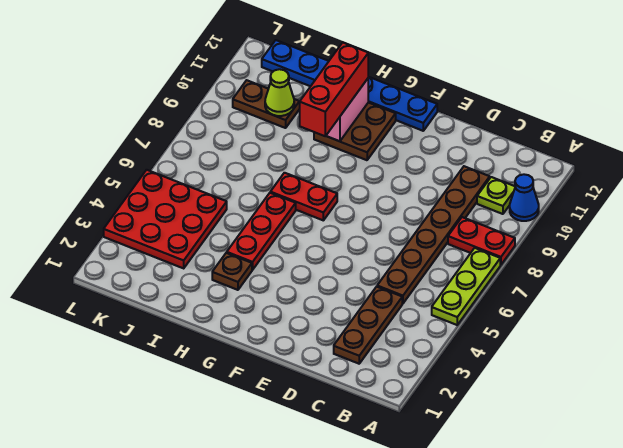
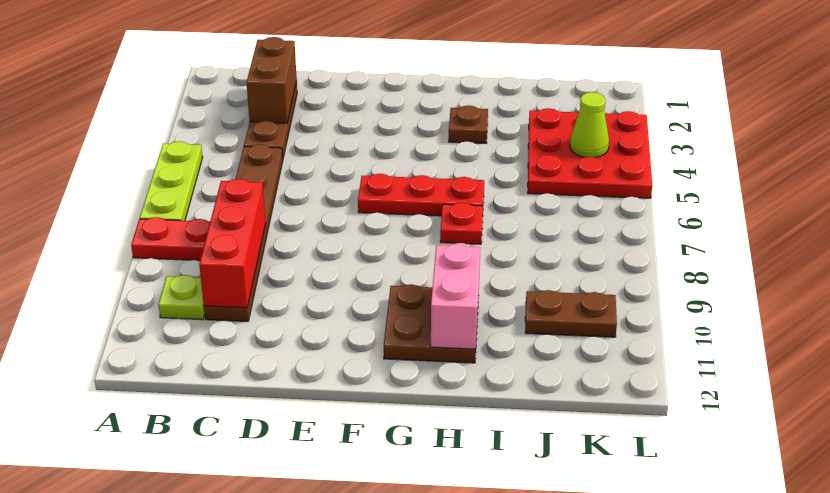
blue 1x1 cone [510,174,539,221] -> none
none -> brown 1x2 brick [247,37,297,123]
blue 1x6 plate [262,40,437,131] -> none
red 1x2 plate [270,173,337,220] -> red 1x1 plate [440,203,483,244]
red 1x3 plate [227,193,296,270] -> red 1x3 plate turned to [358,174,484,216]
red 1x3 brick [300,43,368,136] -> red 1x3 brick moved to [199,179,266,308]
lime 1x1 cone [265,69,294,116] -> lime 1x1 cone moved to [570,92,609,158]

